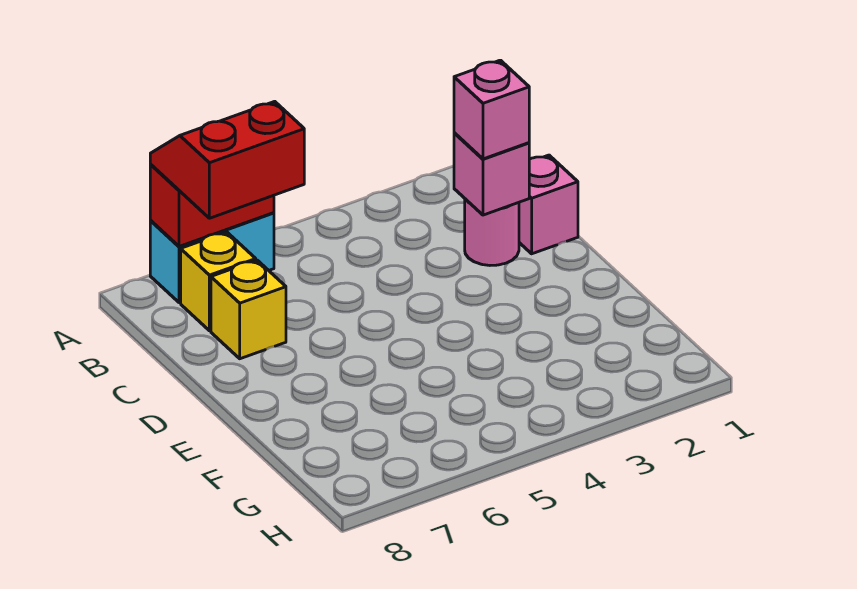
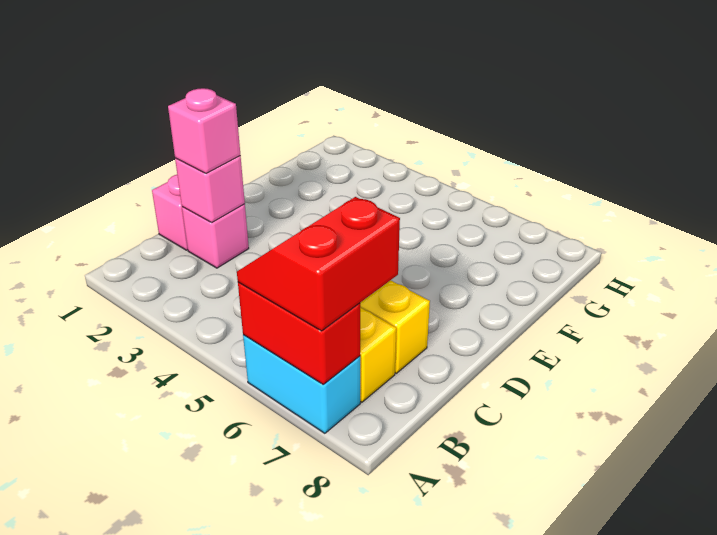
red 2x2 slope [150,101,304,218] -> red 2x2 slope turned to [237,197,400,331]
pink 1x1 round brick [465,199,519,265] -> pink 1x1 brick [182,204,249,268]

